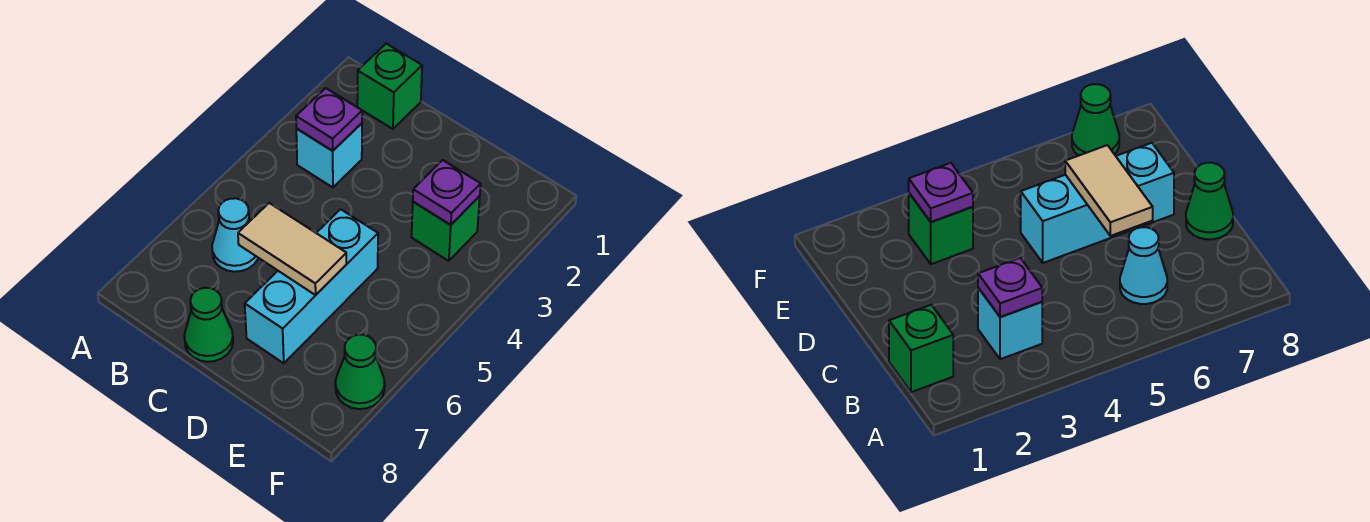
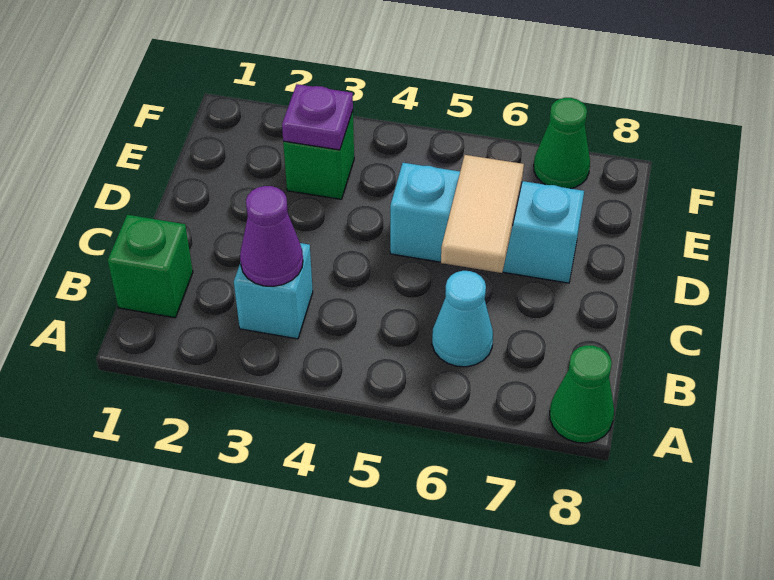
purple 1x1 plate [296,88,362,151] -> purple 1x1 cone [240,186,303,286]
green 1x1 cone [184,288,233,362] -> green 1x1 cone moved to [550,345,614,443]

